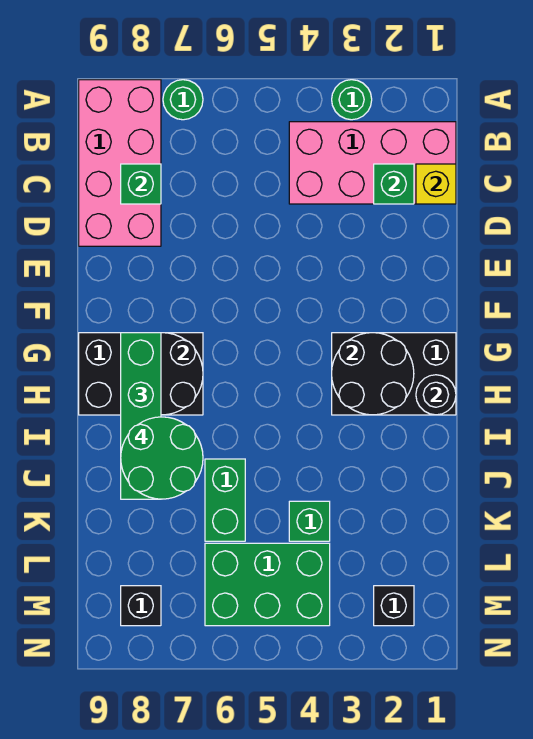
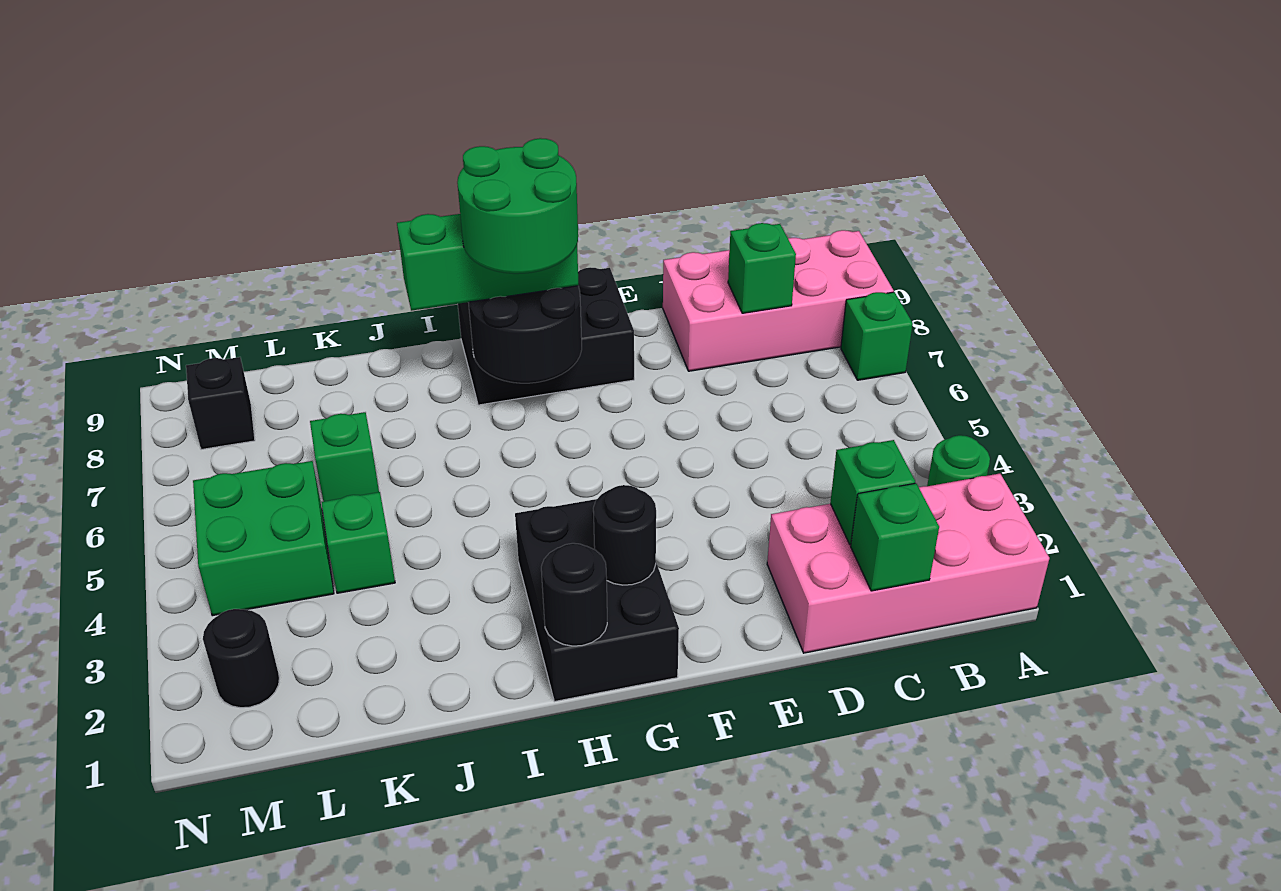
green 1x1 round brick [163,80,203,120] -> green 1x1 brick [841,292,913,380]
pink 2x4 brick [289,122,456,204] -> pink 2x4 brick turned to [767,474,1049,653]
yellow 1x1 brick [416,164,456,204] -> green 1x1 brick [851,483,939,591]
black 2x2 round brick [332,333,414,415] -> black 1x1 round brick [593,485,656,585]
black 2x3 brick [79,333,203,415] -> black 2x3 brick turned to [458,267,634,405]
green 1x4 brick [121,333,161,499] -> green 1x3 brick [397,214,579,311]
green 2x2 round brick [121,417,203,499] -> green 2x2 round brick moved to [457,138,578,274]
green 1x2 brick [205,459,245,541] -> green 1x1 brick [310,412,379,501]
green 2x3 brick [205,543,330,626] -> green 2x2 brick [193,461,334,616]
black 1x1 brick [374,586,414,626] -> black 1x1 round brick [203,609,279,708]

